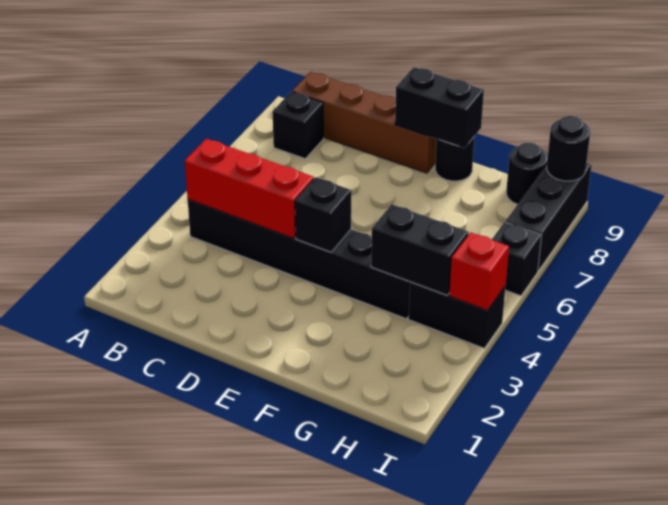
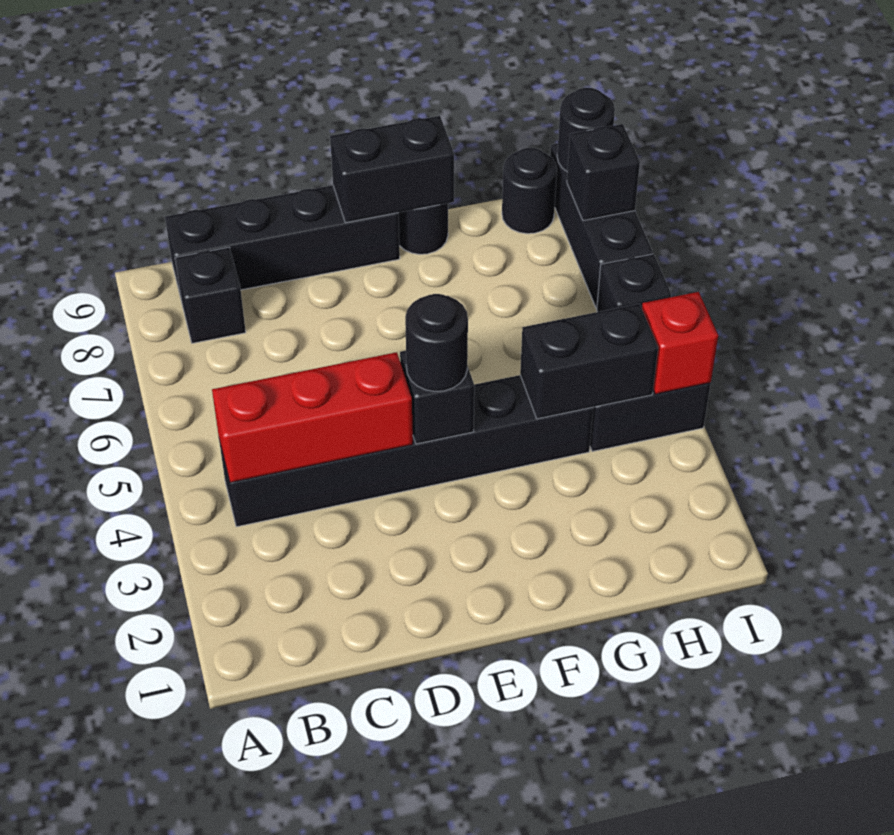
brown 1x4 brick [292,72,437,173] -> black 1x4 brick [165,185,400,297]
none -> black 1x1 round brick [405,294,468,391]
none -> black 1x1 brick [567,124,640,220]

